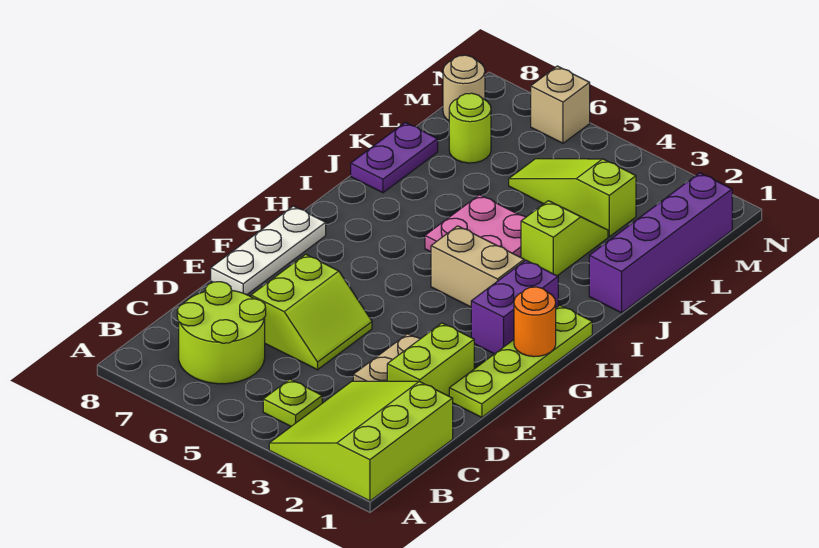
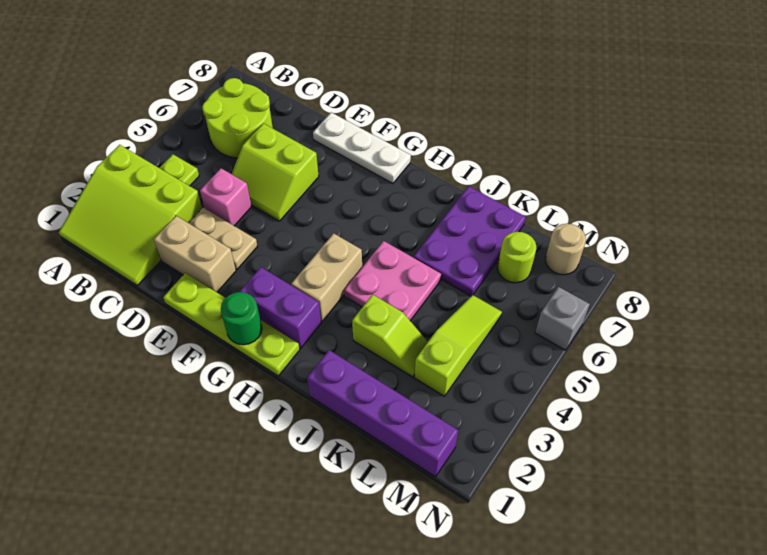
lime 3x3 slope [269,381,453,501] -> lime 3x3 slope turned to [59,145,202,286]
lime 1x2 brick [387,323,474,396] -> tan 1x2 brick [154,216,236,292]
none -> pink 1x1 brick [200,168,252,226]
orange 1x1 round brick [514,287,556,357] -> green 1x1 round brick [221,292,262,345]
purple 1x2 plate [351,122,438,193] -> purple 2x3 plate [414,186,526,296]
tan 1x1 brick [531,66,590,143] -> grey 1x1 brick [535,287,590,350]

